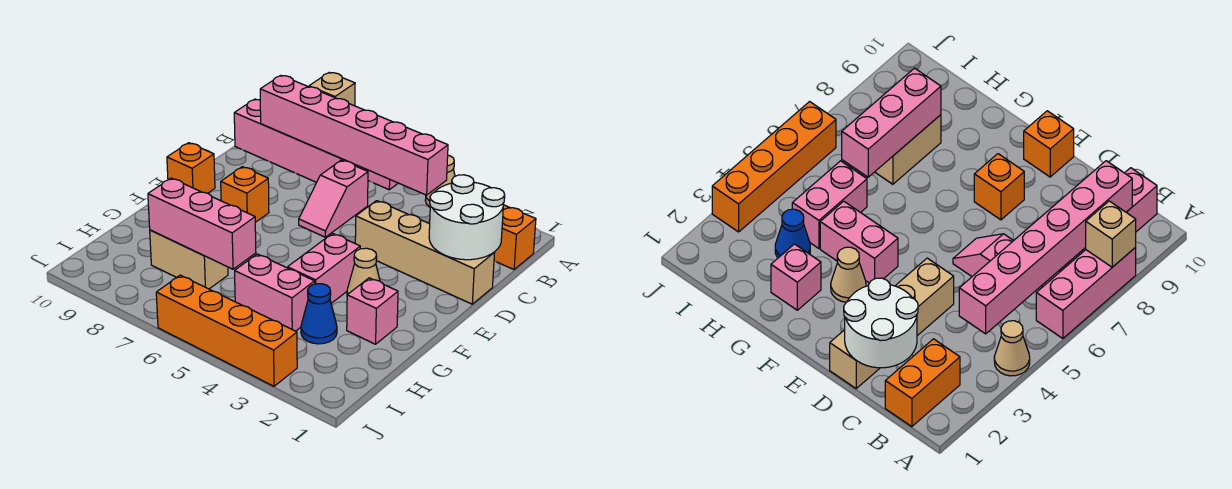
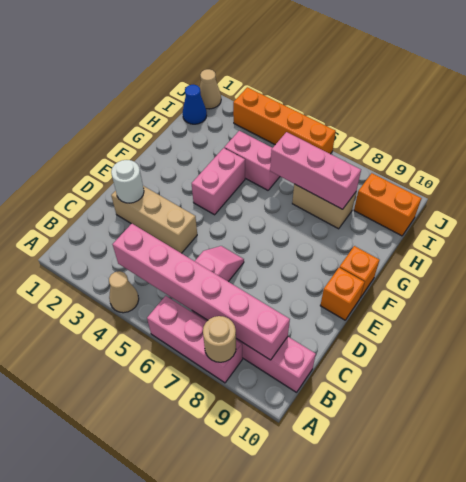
tan 1x1 brick [309,72,355,106] -> tan 1x1 round brick [203,316,236,362]
orange 1x2 brick [494,205,536,269] -> orange 1x2 brick moved to [354,173,421,236]
white 2x2 round brick [429,175,505,260] -> white 1x1 round brick [111,160,144,203]
tan 1x4 brick [355,201,495,304] -> tan 1x3 brick [111,186,197,253]
orange 1x1 brick [221,167,269,222] -> orange 1x1 brick moved to [339,246,379,298]
tan 1x1 cone [347,248,380,295] -> tan 1x1 cone moved to [200,69,221,109]
pink 1x1 brick [347,278,398,344] -> none
blue 1x1 cone [301,284,337,344] -> blue 1x1 cone moved to [183,85,207,124]

